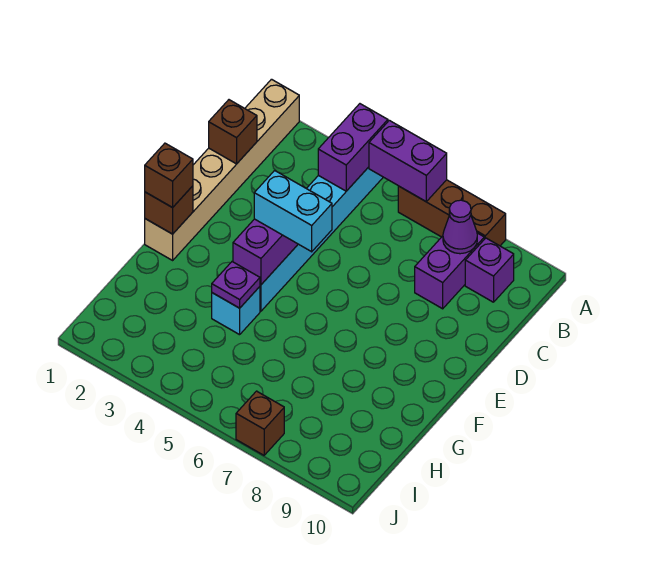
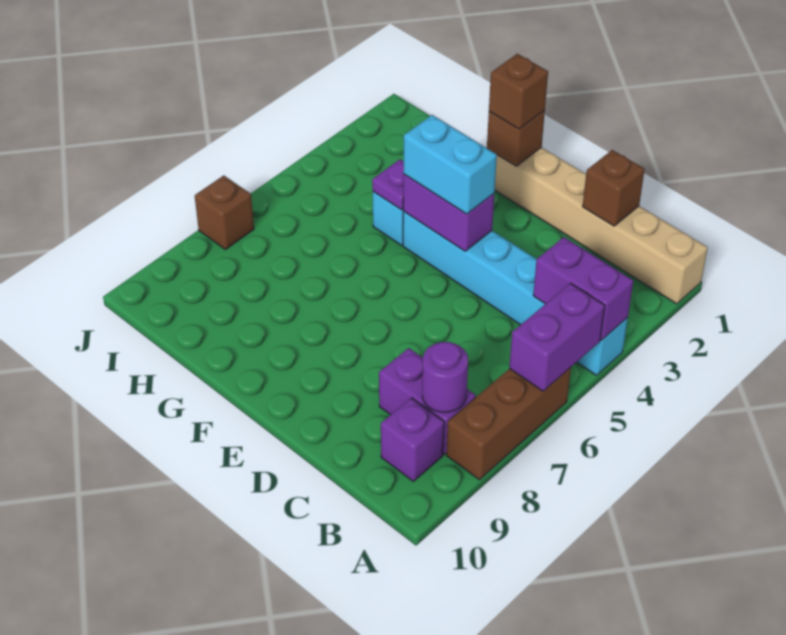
purple 1x1 cone [443,200,477,254] -> purple 1x1 round brick [422,342,468,412]
cyan 1x2 brick [254,171,332,252] -> cyan 1x2 brick turned to [403,115,497,214]

